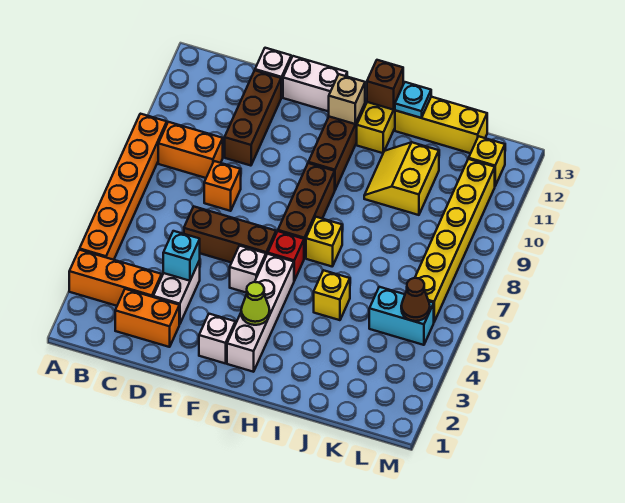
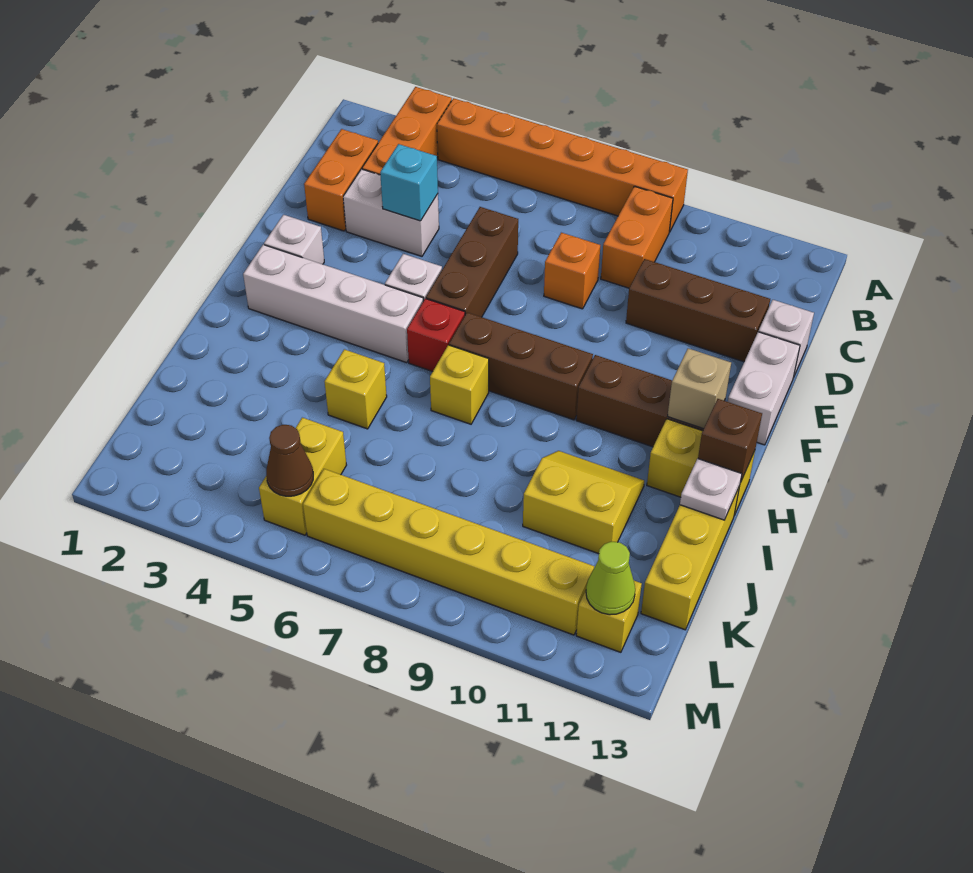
lime 1x1 cone [241,282,270,325] -> lime 1x1 cone moved to [586,542,635,615]
cyan 1x1 plate [395,82,431,118] -> white 1x1 plate [680,459,742,520]
cyan 1x2 brick [369,287,434,345] -> yellow 1x2 brick [259,418,346,535]

